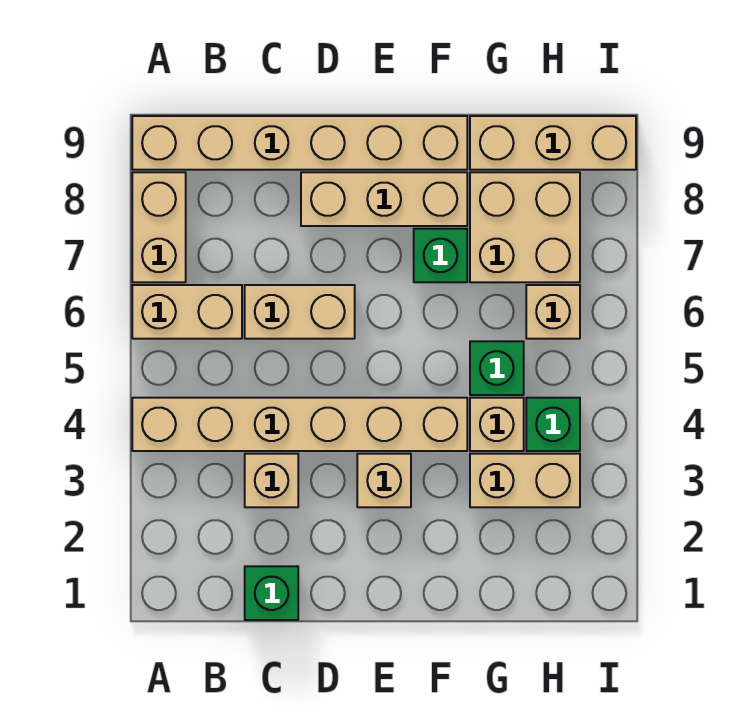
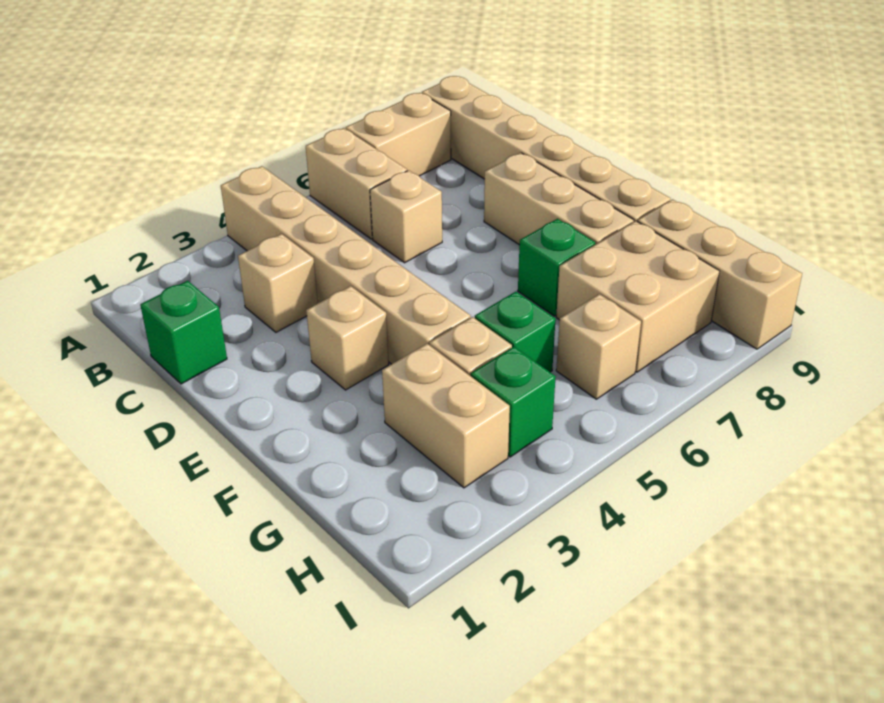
tan 1x2 brick [245,285,355,339] -> tan 1x1 brick [370,170,442,263]

